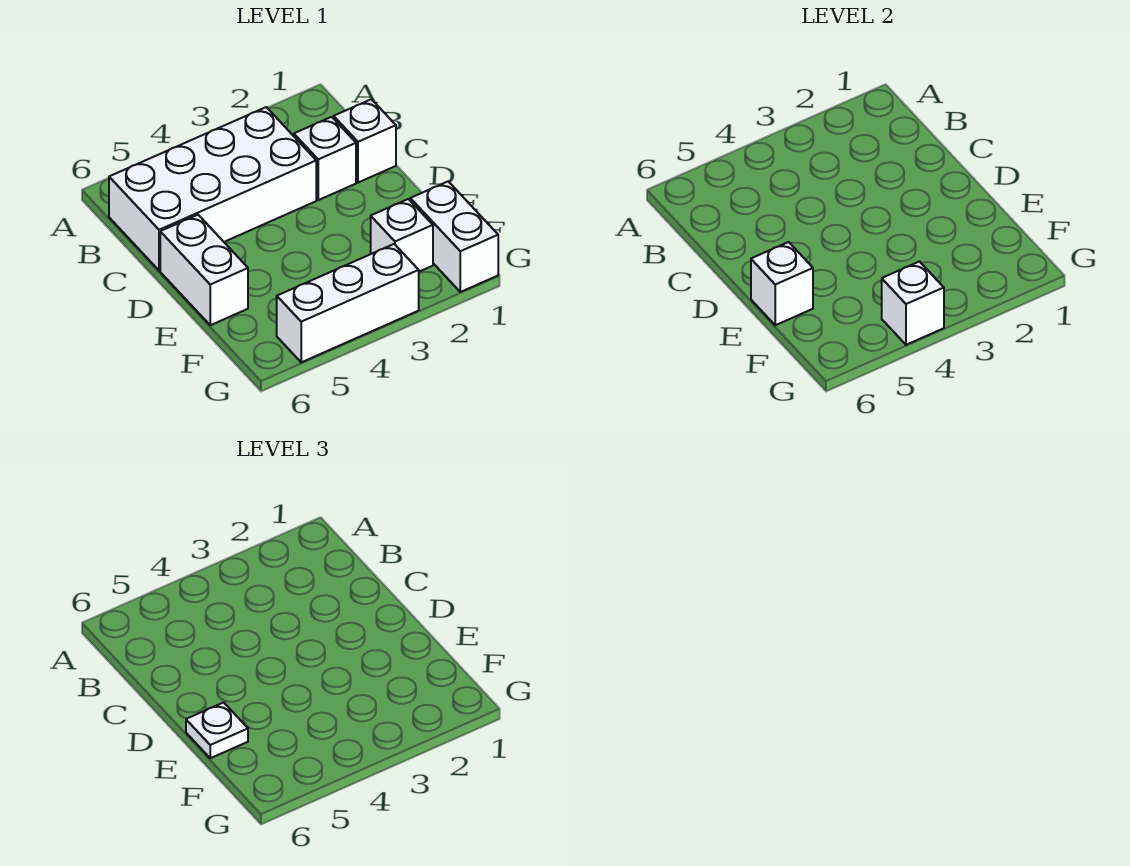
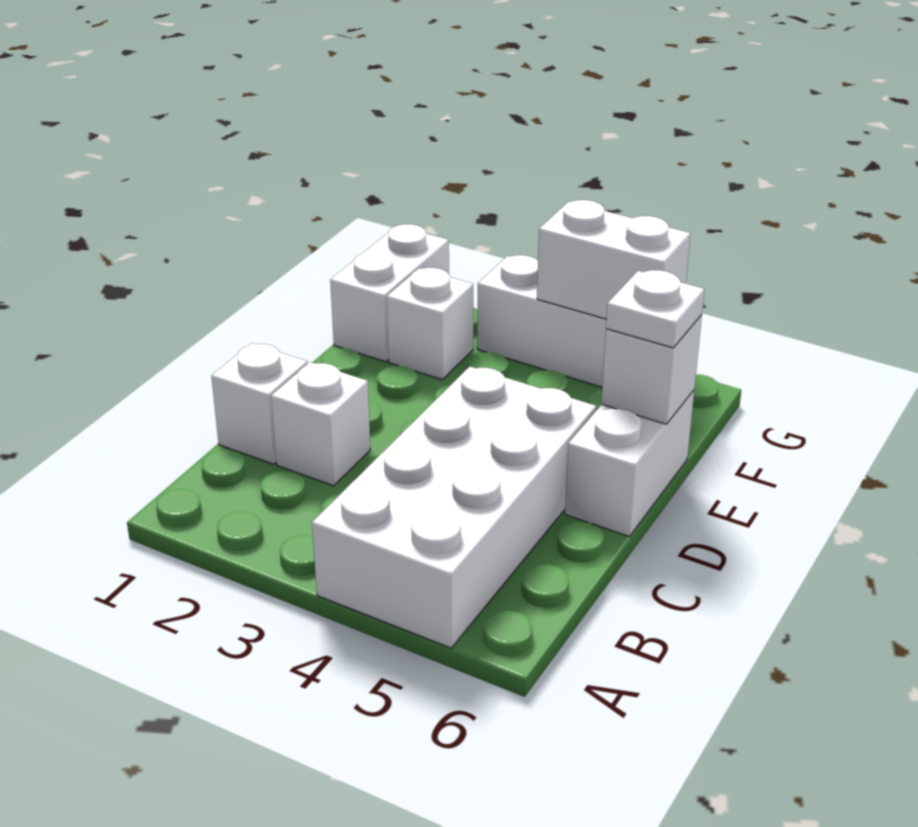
white 2x4 brick [109,107,316,271] -> white 2x4 brick turned to [312,367,596,648]
white 1x1 brick [882,262,944,345] -> white 1x2 brick [537,200,691,319]

